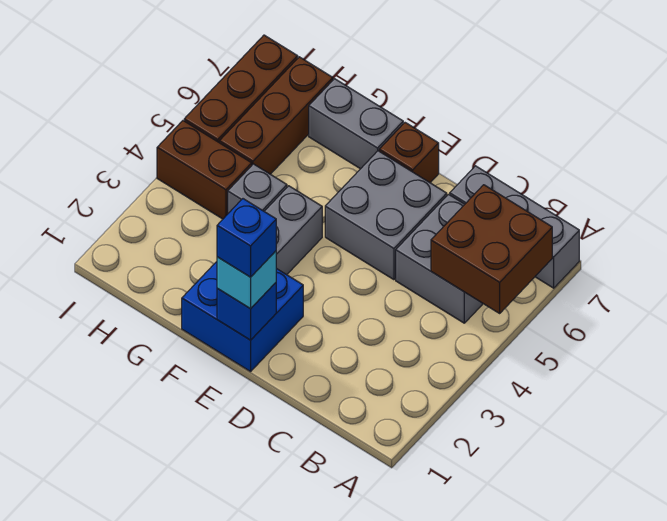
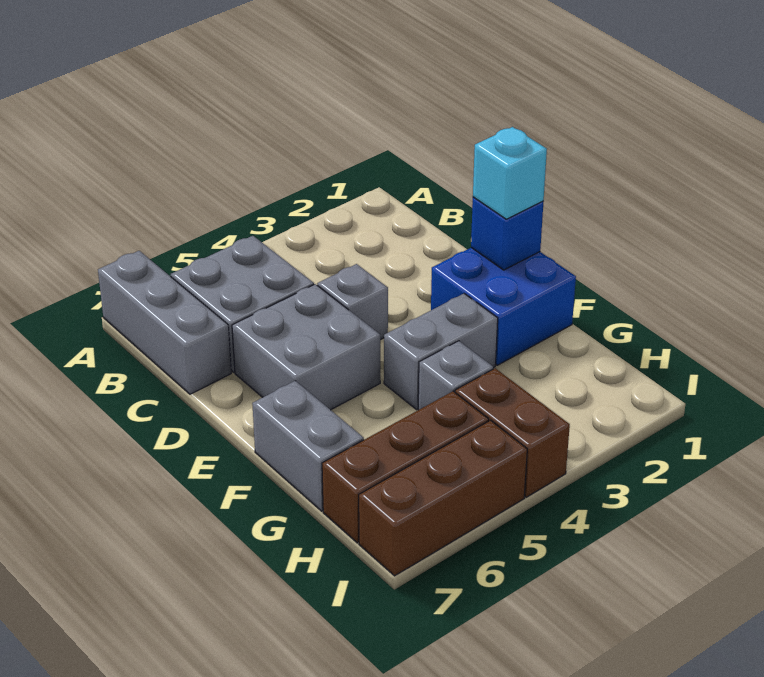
brown 2x2 brick [431,185,552,313] -> none
none -> grey 1x1 brick [317,264,388,340]
blue 1x1 brick [217,199,276,277] -> none
brown 1x1 brick [379,123,439,183] -> none

